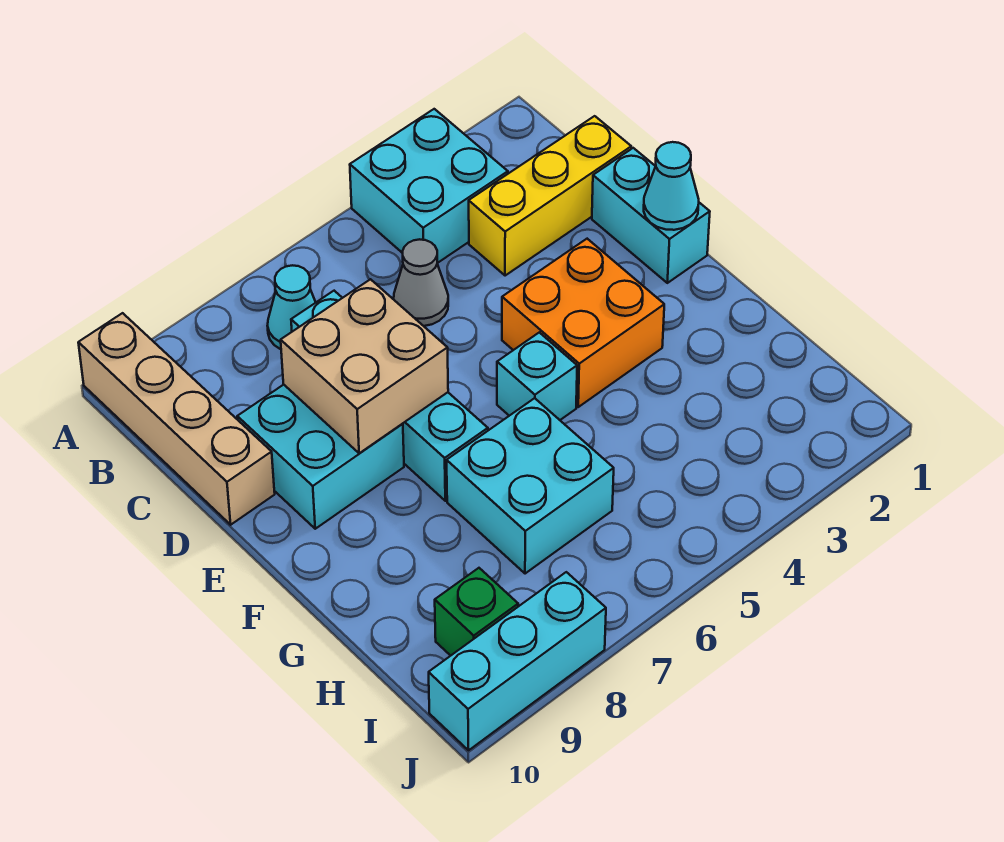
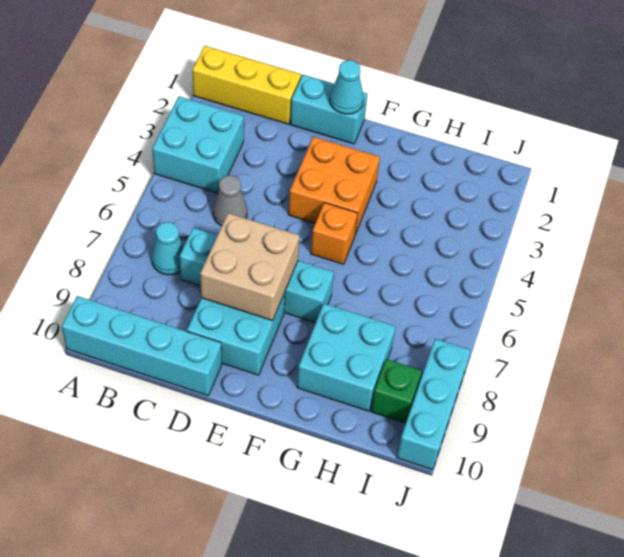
tan 1x4 brick [78,313,275,525] -> cyan 1x4 brick [62,296,222,396]
yellow 1x3 brick [469,116,631,276] -> yellow 1x3 brick turned to [192,46,301,124]
cyan 1x1 brick [497,332,577,420] -> orange 1x1 brick [311,203,358,264]
cyan 2x2 brick [447,398,614,574] -> cyan 2x2 brick moved to [297,304,396,411]

